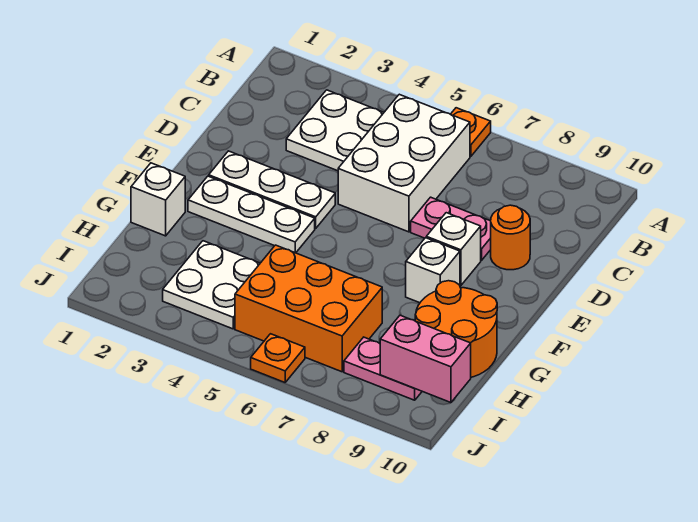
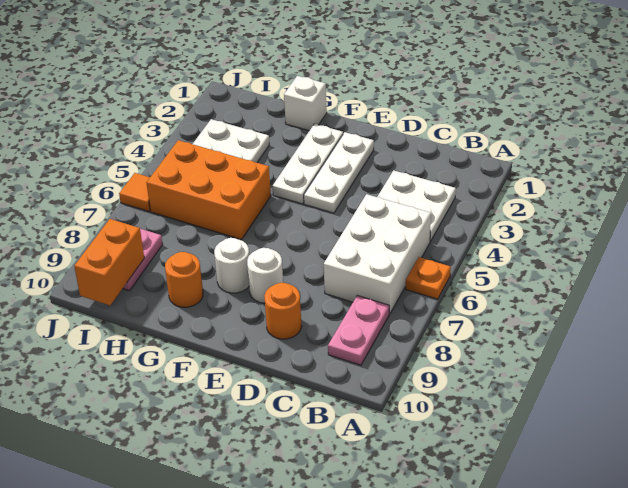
white 2x3 brick [338,94,470,232] -> white 2x3 brick turned to [324,194,431,314]
pink 1x2 plate [411,197,491,260] -> pink 1x2 plate moved to [328,296,389,365]
white 1x1 brick [426,213,481,286] -> white 1x1 round brick [247,248,283,303]
white 1x1 brick [406,238,460,303] -> white 1x1 round brick [214,238,249,293]
orange 2x2 round brick [415,281,497,377] -> orange 1x1 round brick [165,252,203,307]
orange 2x3 brick [235,245,382,372] -> orange 2x3 brick turned to [147,140,271,240]
pink 1x2 brick [380,315,471,403] -> orange 1x2 brick [74,219,144,305]
orange 1x1 plate [251,334,305,382] -> orange 1x1 tile [119,173,150,211]

